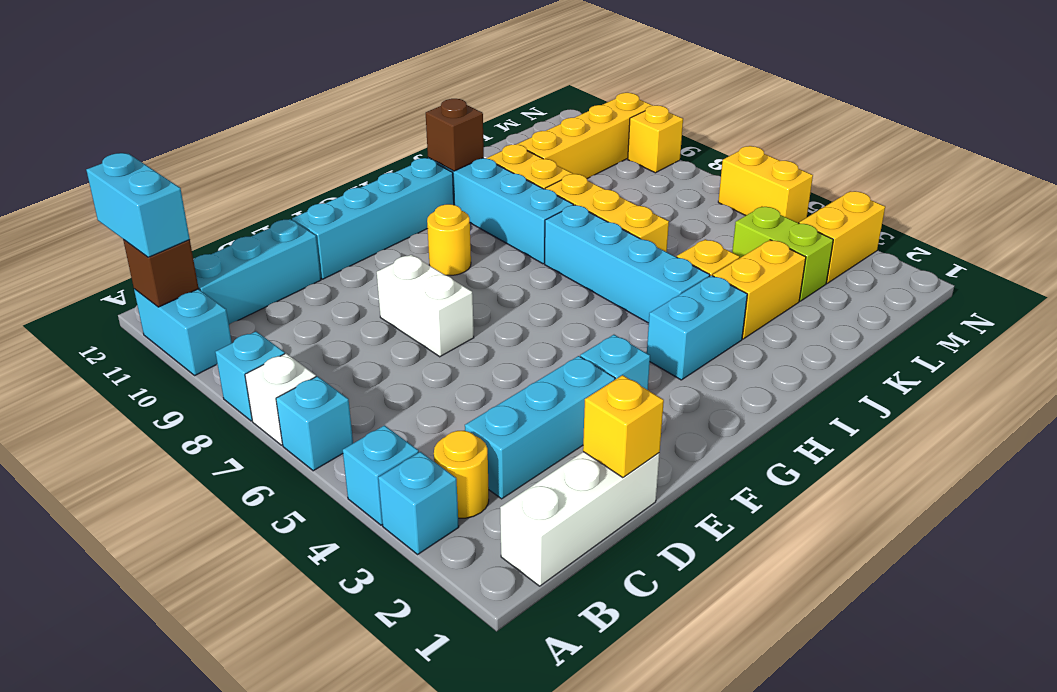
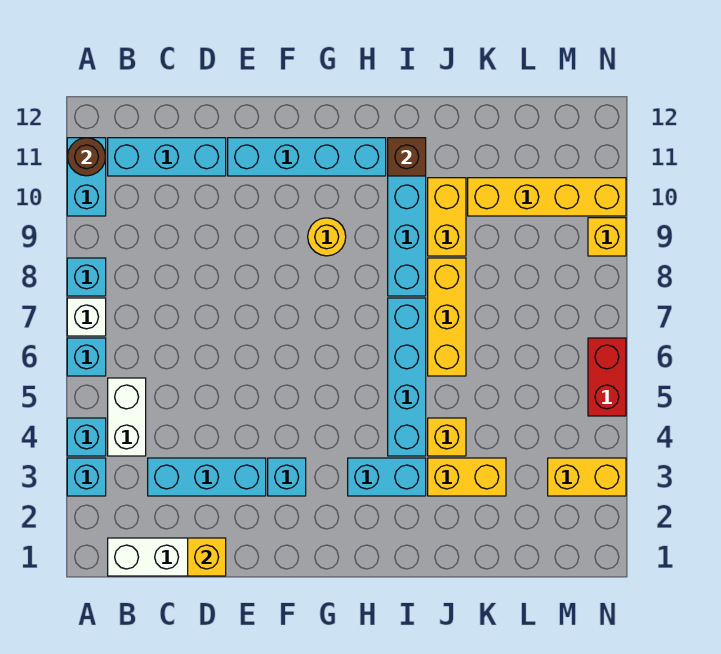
brown 1x1 brick [123,240,199,307] -> brown 1x1 round brick [67,138,106,176]
cyan 1x2 brick [86,153,190,257] -> none
yellow 1x1 round brick [434,431,489,518] -> none
white 1x2 brick [377,255,474,357] -> white 1x2 brick moved to [108,378,146,456]
lime 1x2 brick [732,207,833,301] -> none
yellow 1x2 brick [718,146,813,223] -> red 1x2 brick [588,338,626,416]

